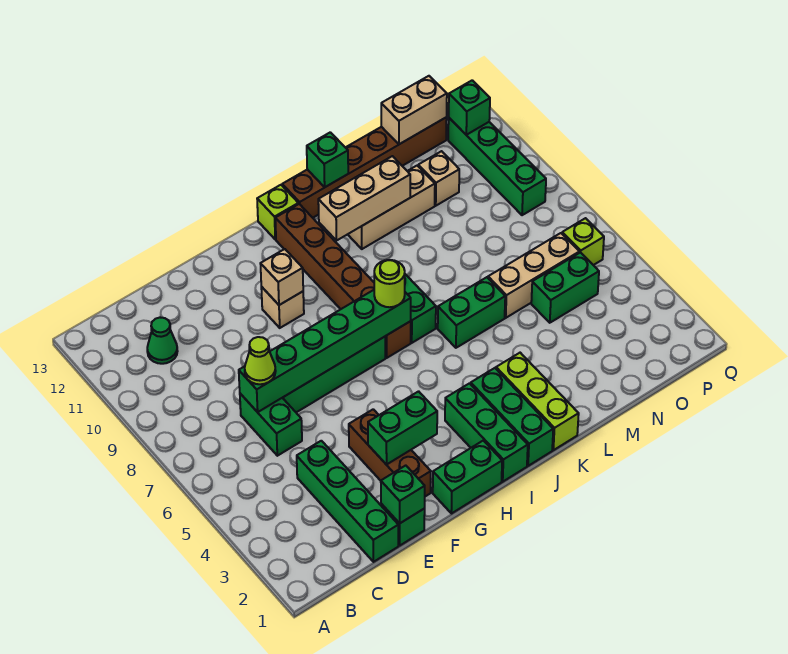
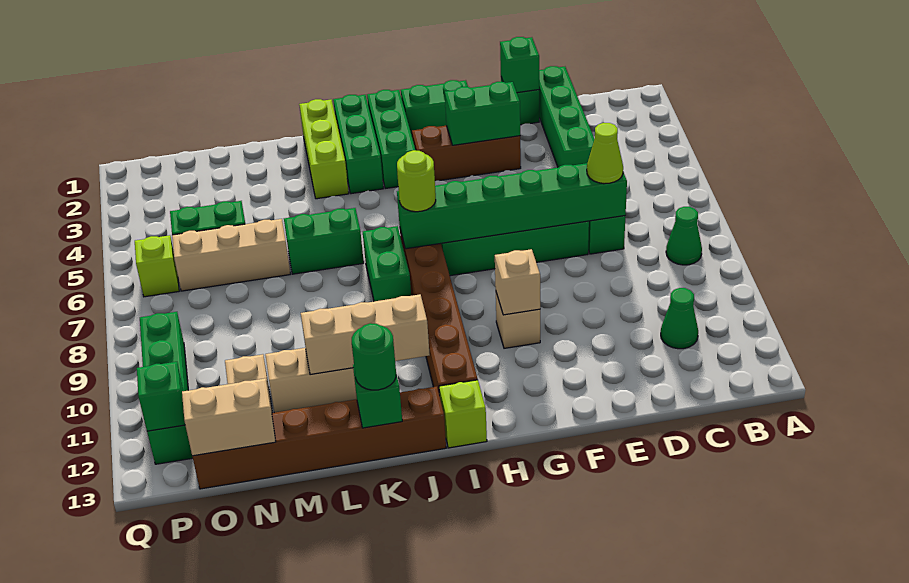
none -> green 1x1 cone [666,207,702,265]
brown 1x3 brick [349,409,431,496] -> brown 1x3 brick turned to [412,126,521,181]
none -> green 1x1 round brick [352,323,396,390]

